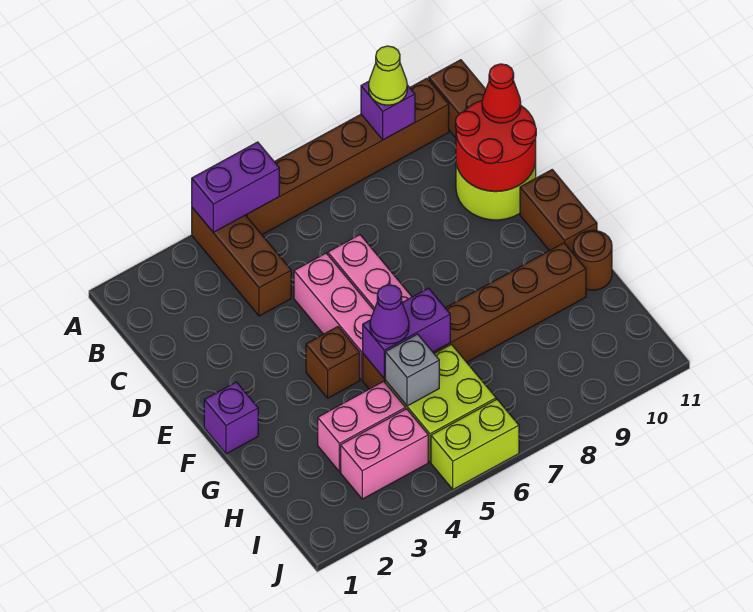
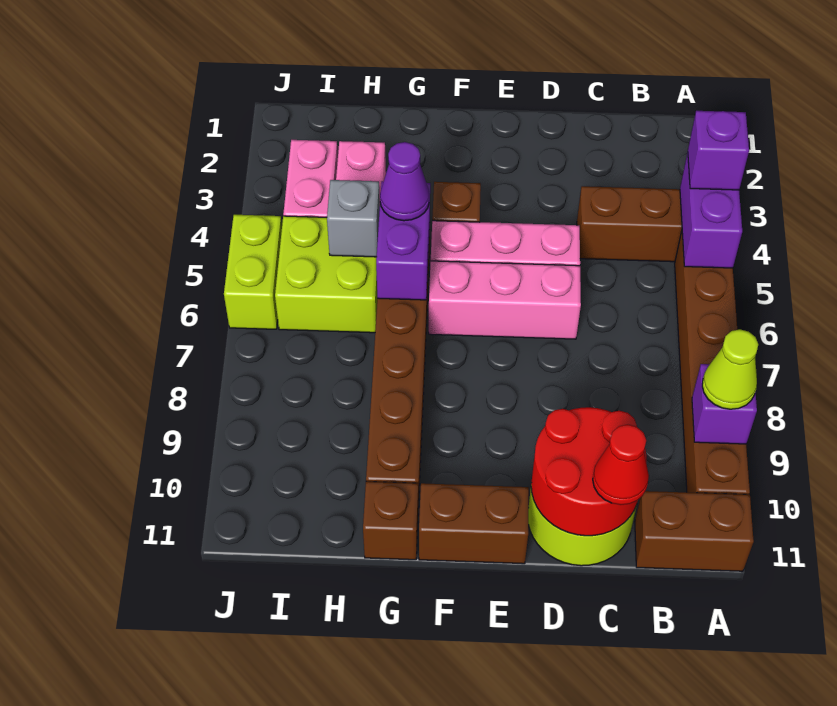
purple 1x1 brick [204,382,258,454] -> purple 1x1 brick moved to [688,111,749,190]
brown 1x1 round brick [573,230,612,290] -> brown 1x1 brick [363,481,418,560]

